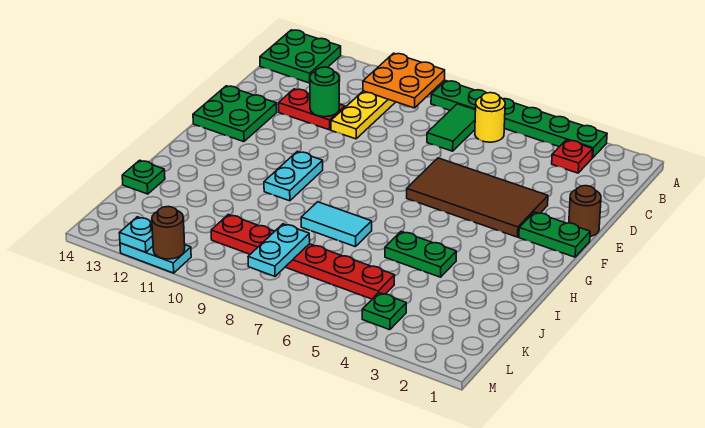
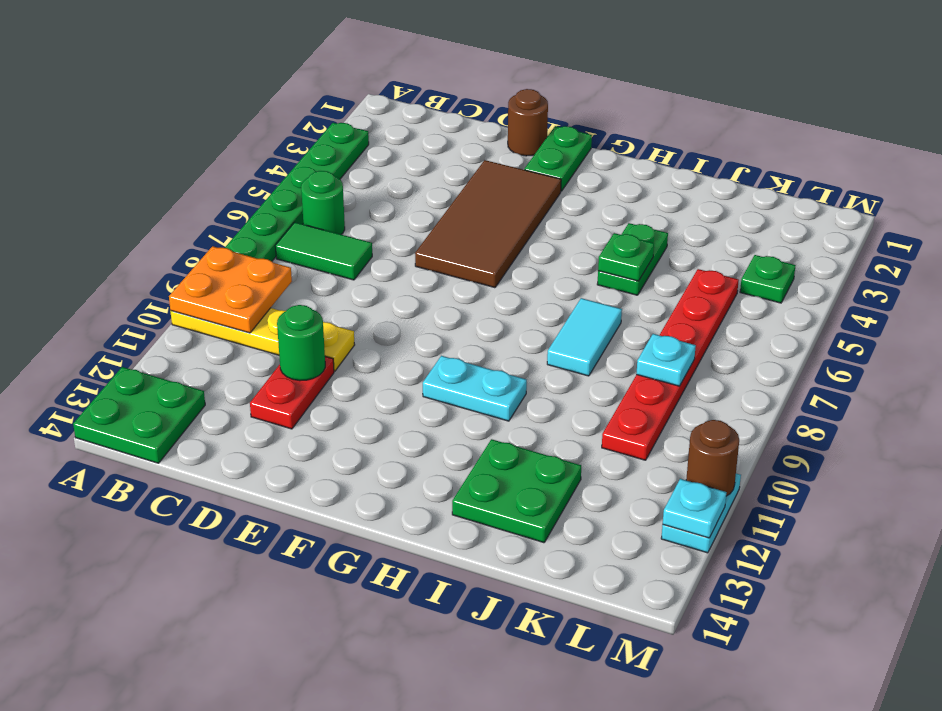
red 1x1 plate [552,140,593,173] -> none
yellow 1x1 round brick [475,93,505,142] -> green 1x1 round brick [301,171,345,234]
green 2x2 plate [193,86,277,142] -> green 2x2 plate moved to [452,439,581,543]
green 1x1 plate [122,160,165,194] -> green 1x1 plate moved to [598,233,654,281]
cyan 1x2 plate [248,224,310,276] -> cyan 1x1 plate [636,334,696,386]

